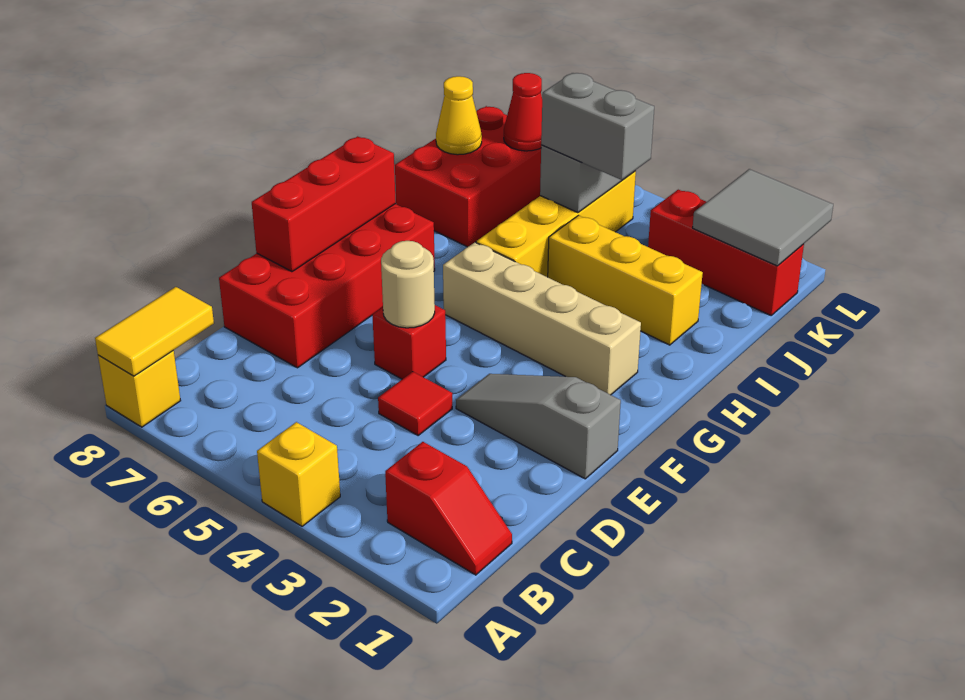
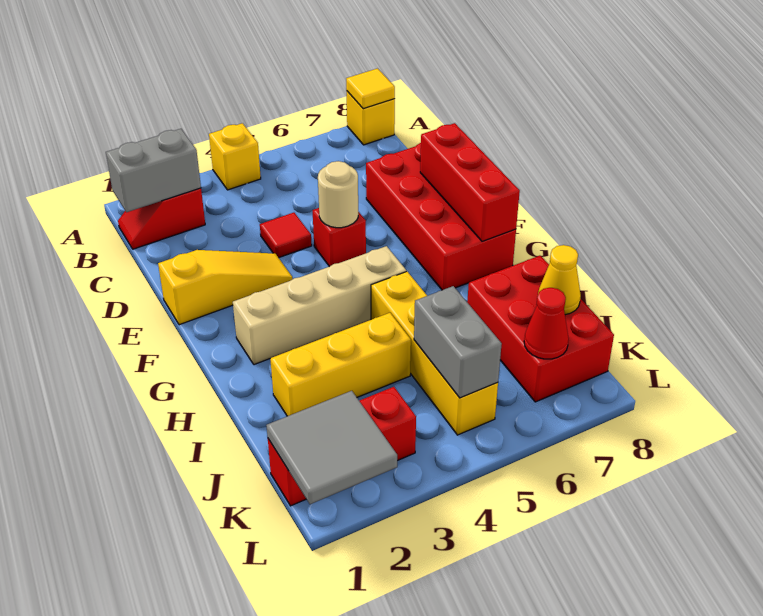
yellow 1x2 tile [95,287,214,376] -> yellow 1x1 tile [346,69,395,109]
grey 1x3 slope [456,374,621,479] -> yellow 1x3 slope [158,250,293,325]
grey 1x2 brick [541,73,654,180] -> grey 1x2 brick moved to [106,129,201,212]

